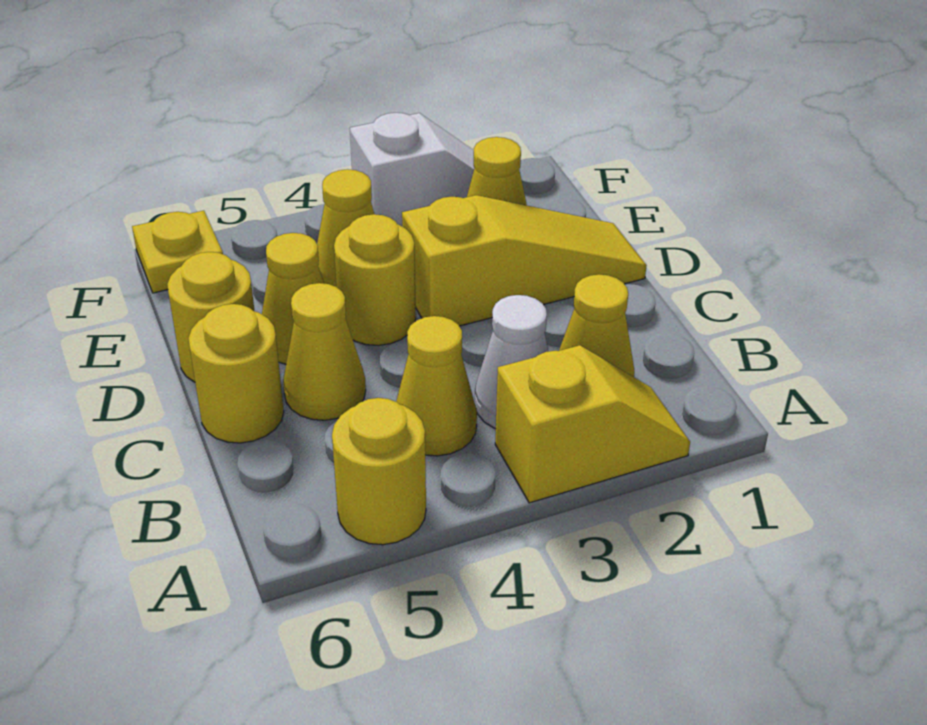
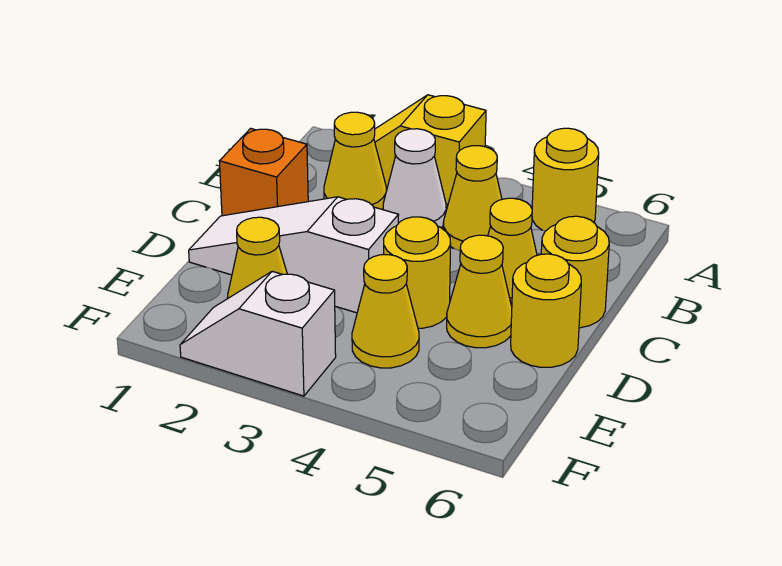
none -> orange 1x1 brick [219,128,308,216]
yellow 1x3 slope [402,195,647,326] -> white 1x3 slope [189,197,398,313]
yellow 1x1 plate [132,211,223,293] -> none

